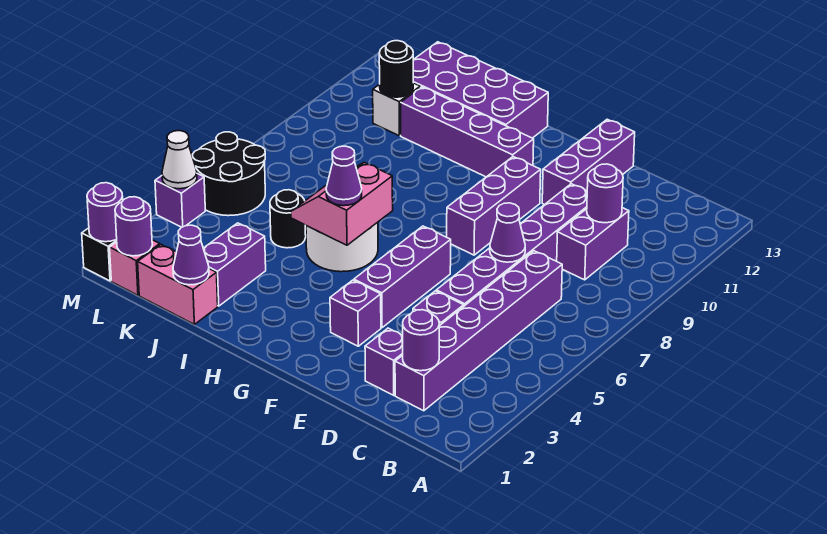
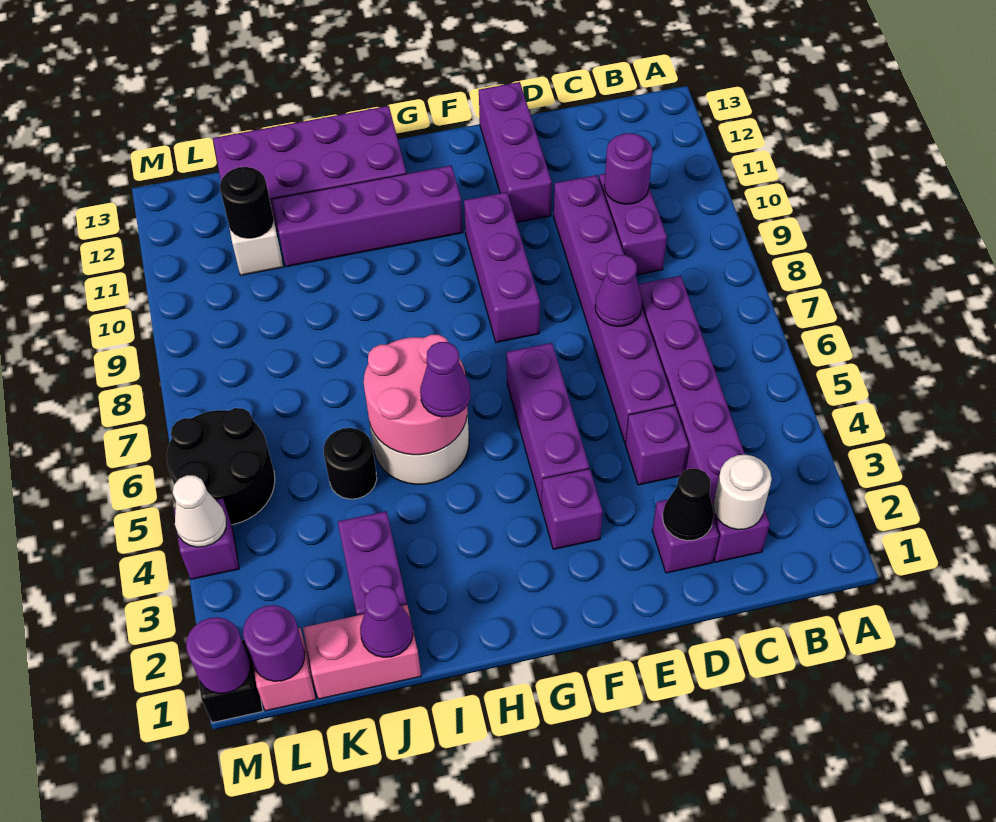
purple 1x1 round brick [403,310,439,371] -> white 1x1 round brick [713,455,772,530]
none -> black 1x1 cone [663,469,714,541]
pink 2x2 slope [291,162,393,245] -> pink 2x2 round brick [364,335,467,455]

